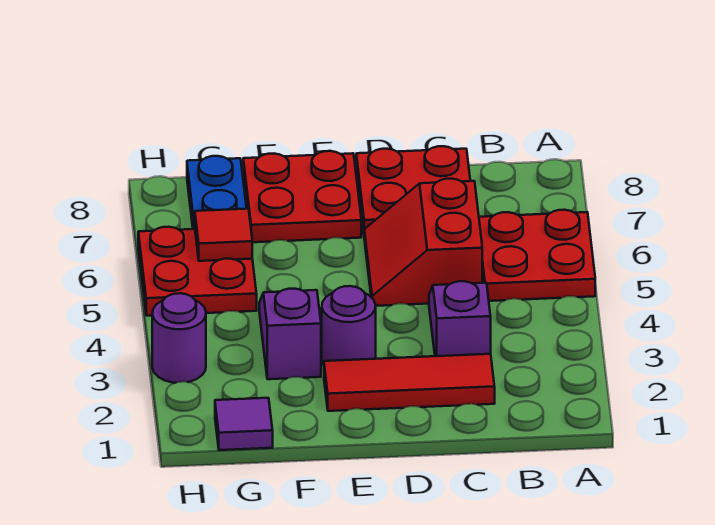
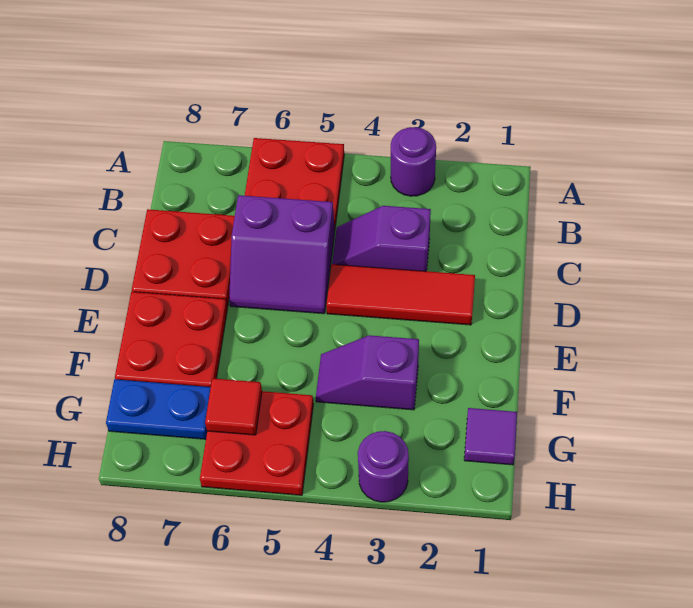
red 1x3 tile [324,354,495,411] -> red 1x3 tile turned to [326,264,475,325]
red 2x2 slope [364,179,482,306] -> purple 2x2 slope [229,195,335,314]
purple 1x1 round brick [322,286,376,365] -> purple 1x1 round brick moved to [391,127,436,196]

